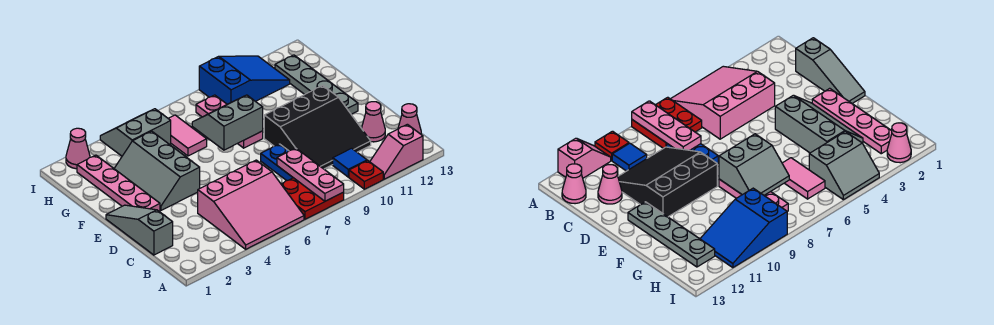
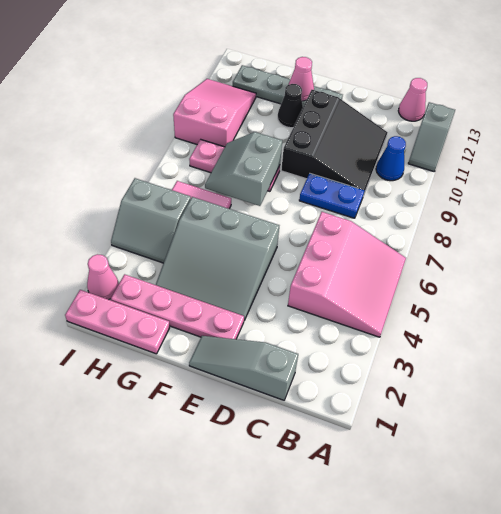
red 2x2 plate [281,178,344,219] -> none
pink 1x3 plate [277,148,344,201] -> pink 1x3 plate moved to [65,290,170,354]
red 1x1 plate [349,161,383,189] -> none
pink 1x2 slope [370,124,423,179] -> grey 1x2 slope [408,102,455,172]
blue 1x1 tile [333,148,367,177] -> blue 1x1 cone [376,136,406,181]
pink 1x1 cone [362,102,385,142] -> pink 1x1 cone moved to [289,57,314,101]
grey 2x3 slope [114,131,200,210] -> grey 3x3 slope [156,197,279,320]
none -> black 1x1 cone [278,84,303,128]
grey 2x2 slope [100,109,171,156] -> grey 2x2 slope turned to [111,178,191,263]
blue 2x3 slope [199,56,290,104] -> pink 2x3 slope [173,79,256,147]

